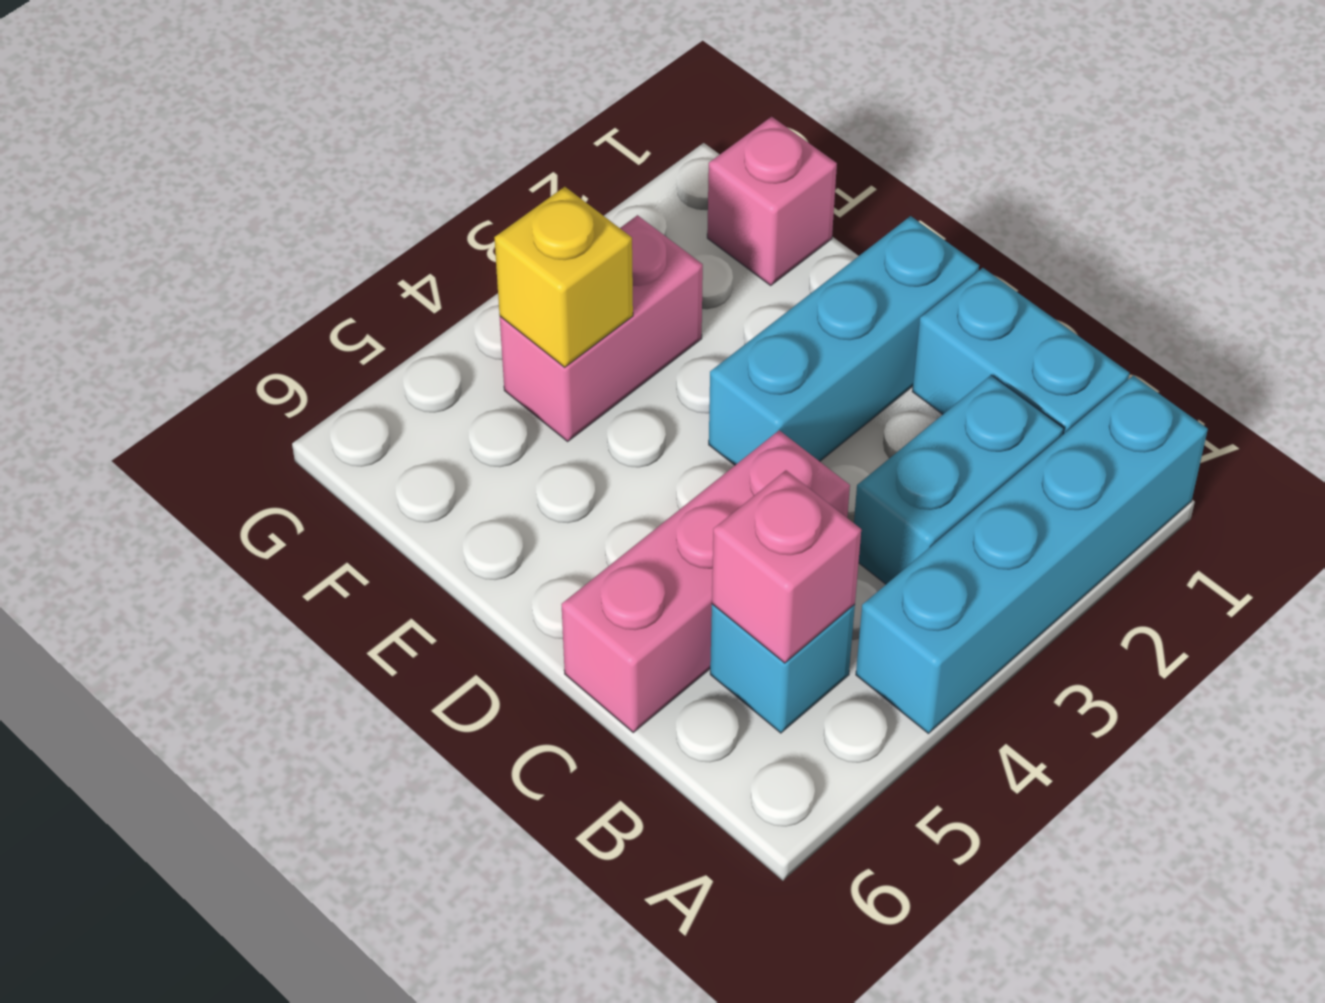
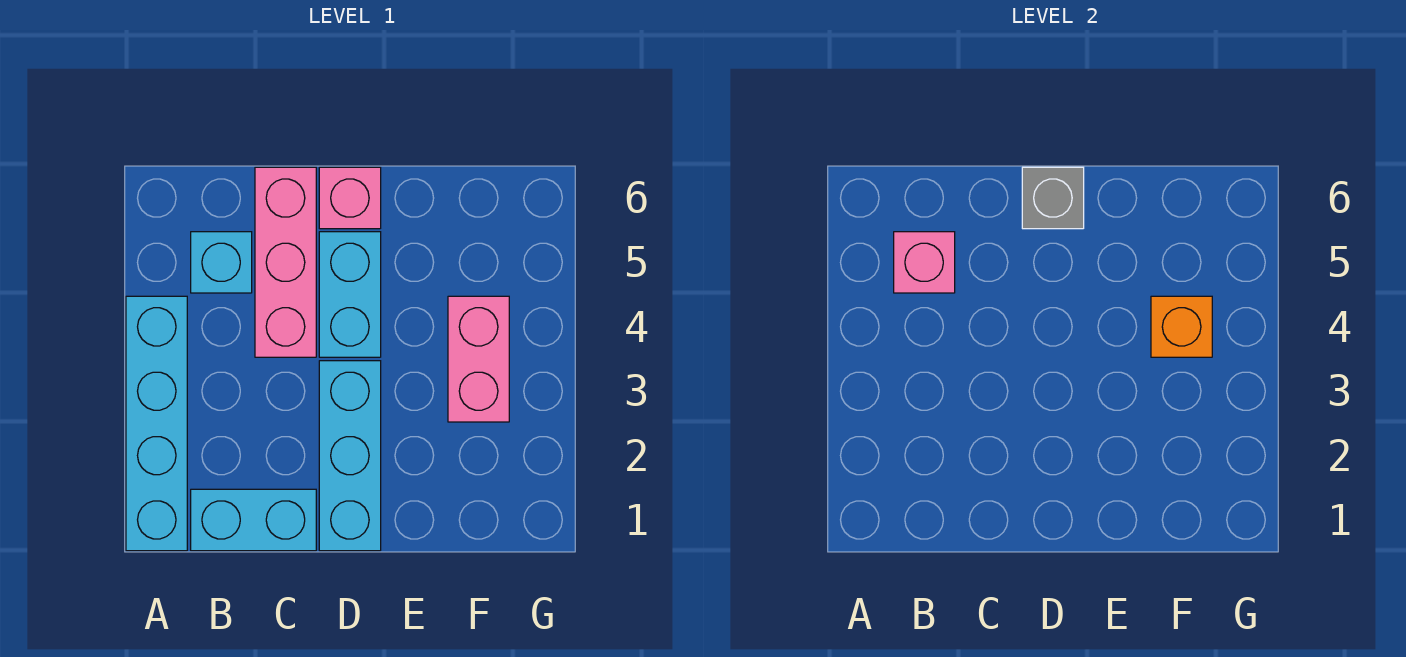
cyan 1x2 brick [854,375,1064,584] -> cyan 1x2 brick moved to [319,232,381,357]
none -> grey 1x1 brick [1022,167,1084,229]
pink 1x1 brick [707,117,837,285] -> pink 1x1 brick moved to [319,167,381,229]
yellow 1x1 brick [494,187,633,367] -> orange 1x1 brick [1151,296,1212,357]

